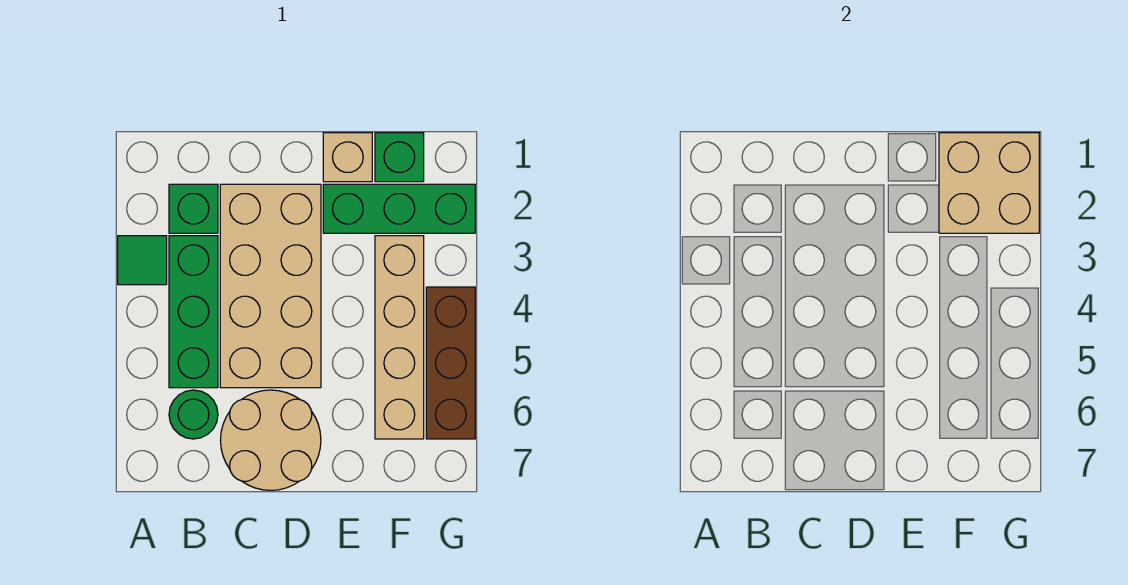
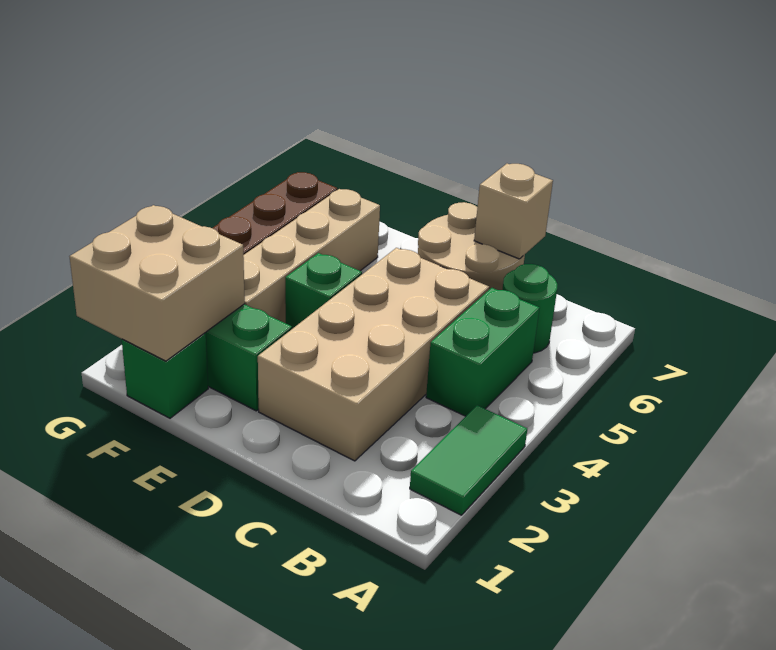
green 1x1 tile [118,236,167,285] -> green 1x2 tile [410,405,527,515]
green 1x1 brick [169,184,218,233] -> green 1x1 brick moved to [285,253,362,329]
green 1x3 brick [169,236,218,388] -> green 1x2 brick [426,288,539,416]
tan 1x1 brick [323,133,372,182] -> tan 1x1 brick moved to [474,164,553,259]

